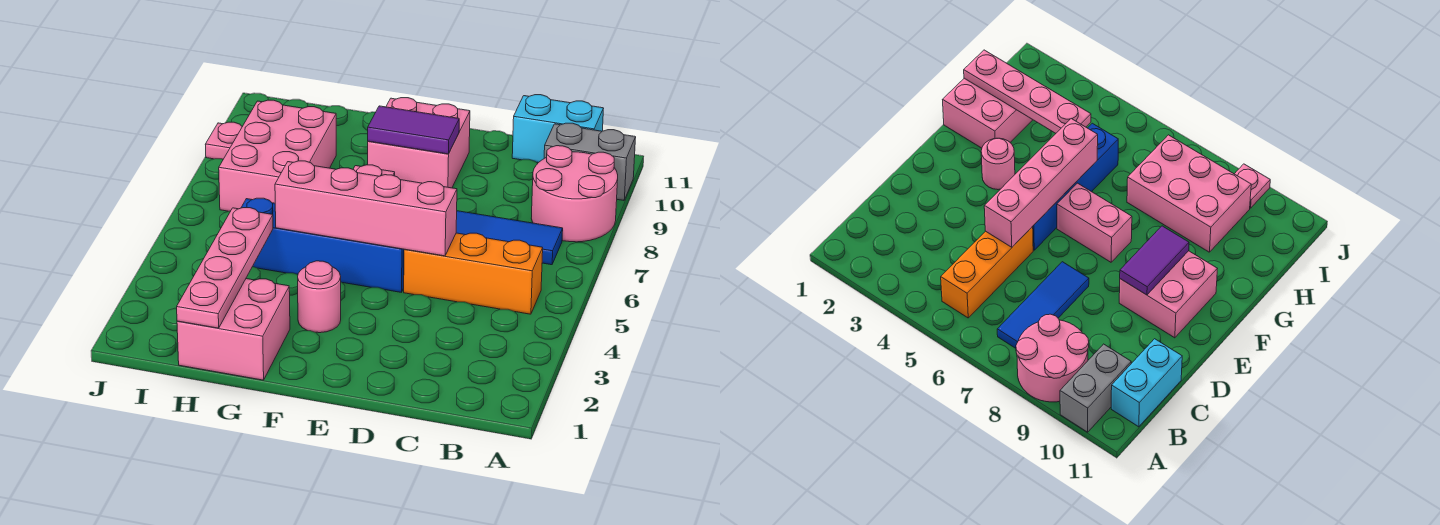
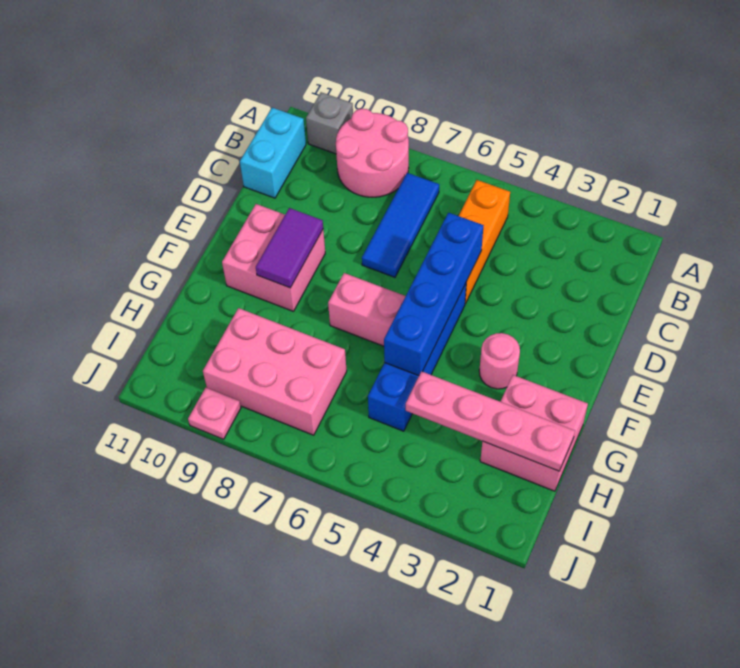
grey 1x2 brick [544,123,636,200] -> grey 1x1 brick [306,92,353,154]
pink 1x4 brick [275,161,457,256] -> blue 1x4 brick [384,213,484,376]

